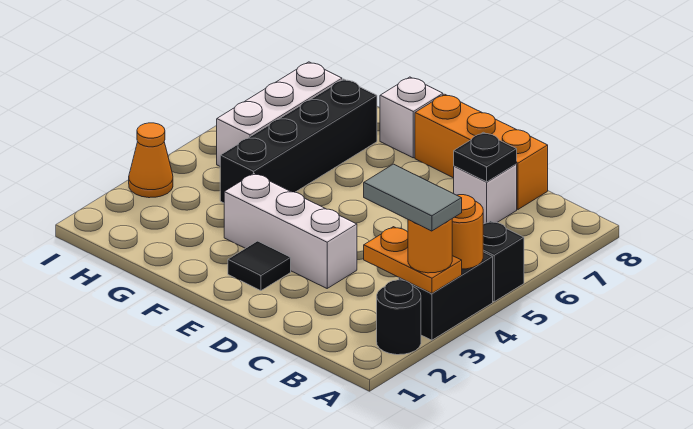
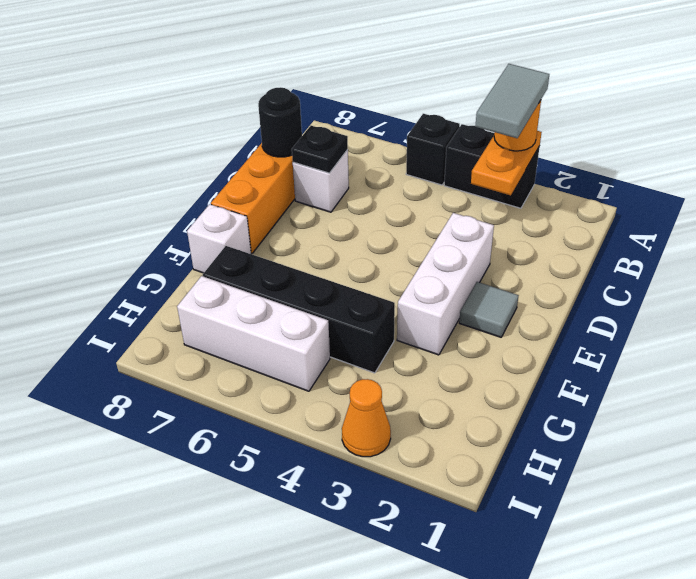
black 1x1 round brick [377,280,421,355] -> black 1x1 round brick moved to [258,87,302,157]
orange 1x1 round brick [452,195,483,269] -> none
black 1x1 tile [228,241,291,291] -> grey 1x1 tile [459,282,519,337]

